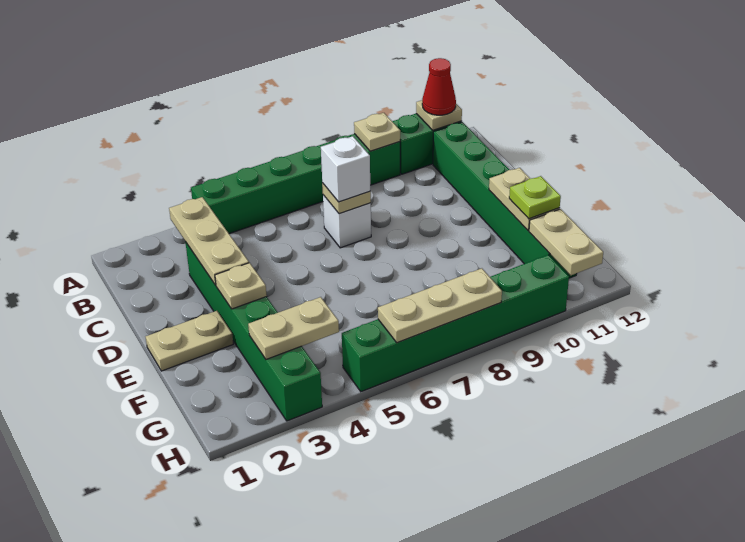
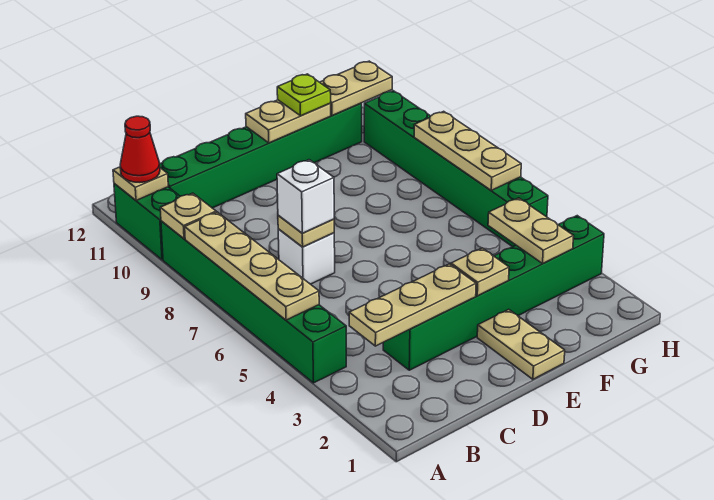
none -> tan 1x4 plate [185,212,319,320]

